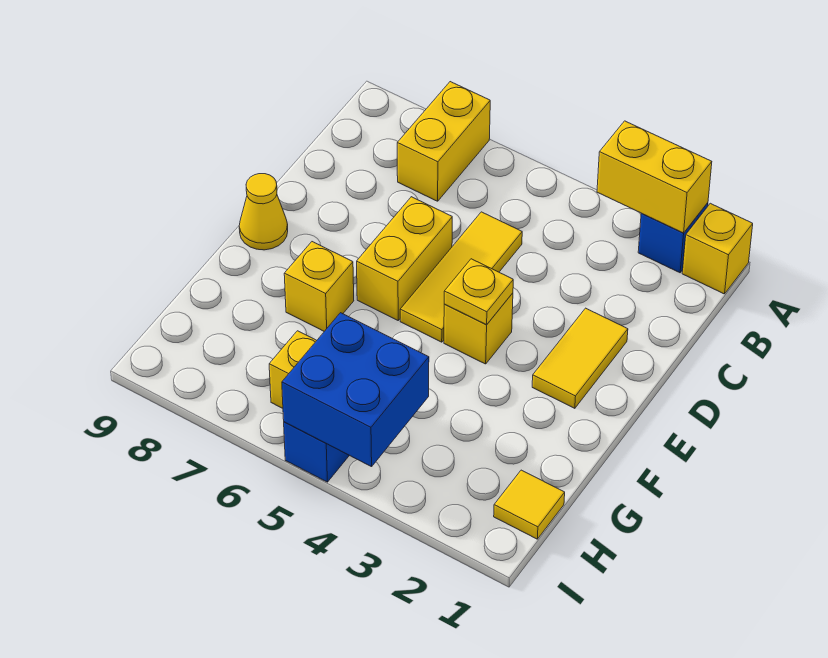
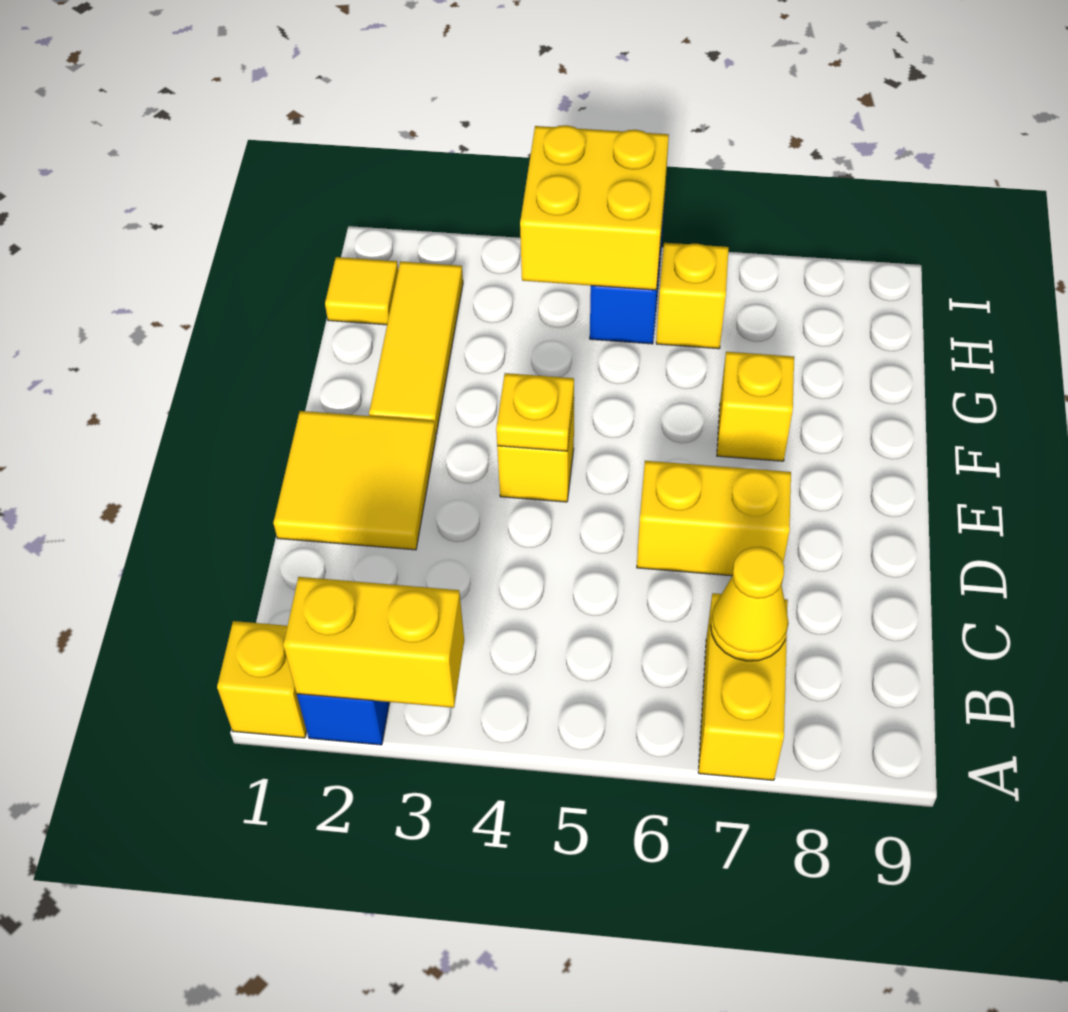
yellow 1x3 tile [400,212,522,342] -> yellow 1x3 tile moved to [369,261,463,434]
yellow 1x2 tile [532,308,628,408] -> yellow 2x2 tile [273,411,436,550]
yellow 1x2 brick [357,197,452,320] -> yellow 1x2 brick turned to [637,461,791,576]
yellow 1x1 cone [239,174,288,250] -> yellow 1x1 cone moved to [711,547,789,661]
blue 2x2 brick [282,313,429,467] -> yellow 2x2 brick [520,125,669,290]

